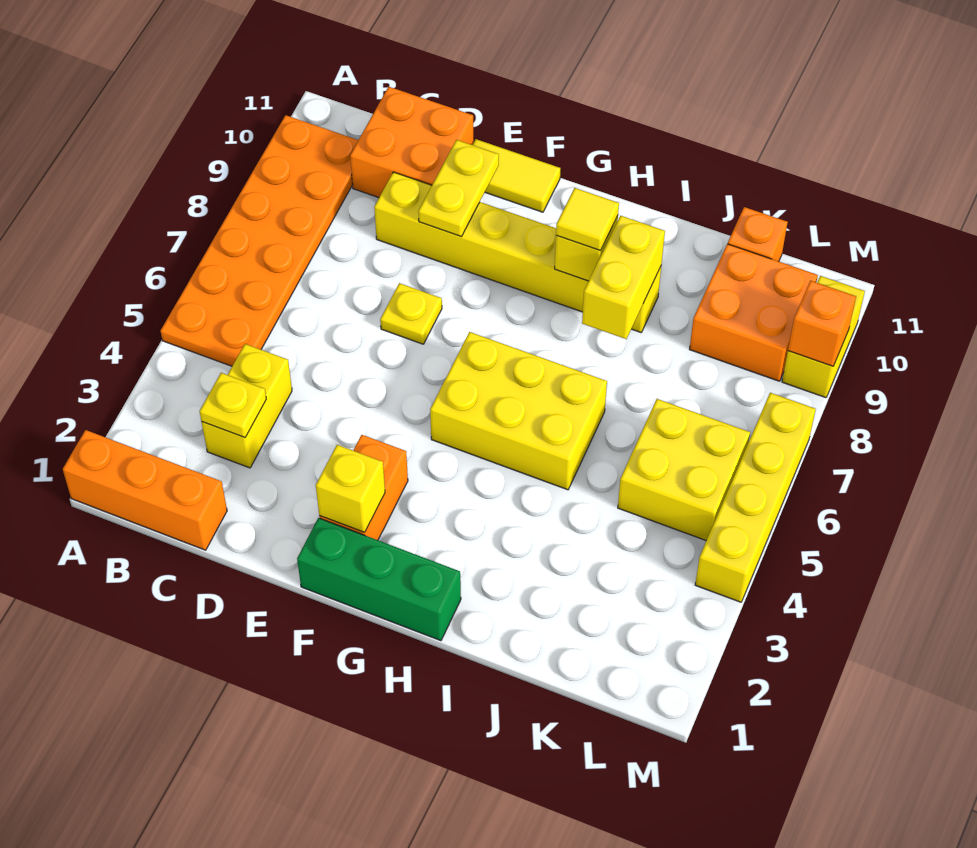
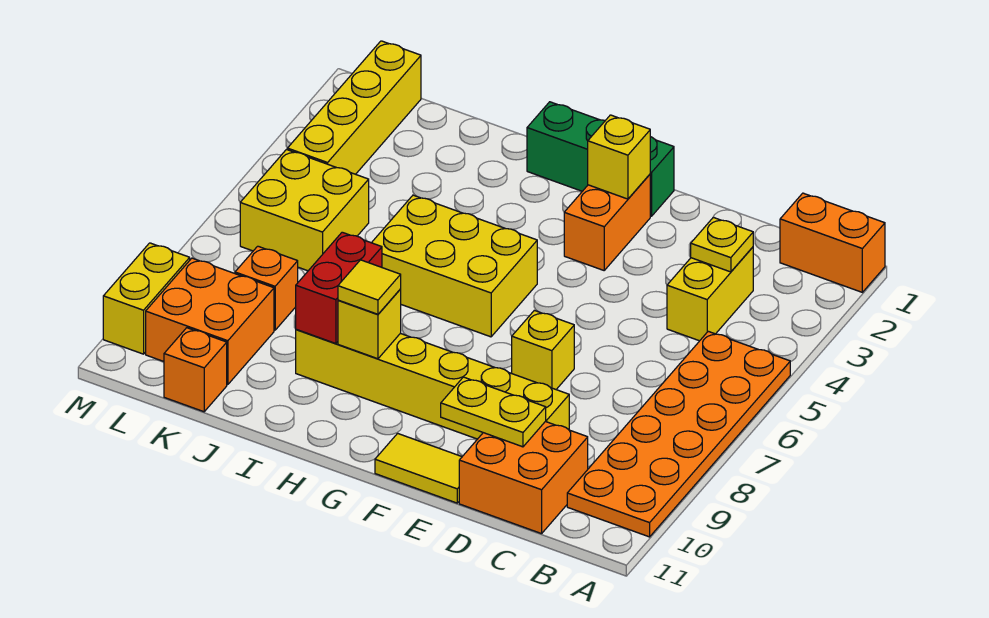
orange 1x3 brick [63,430,227,550] -> orange 1x2 brick [780,193,885,292]
yellow 1x1 plate [380,283,442,344] -> yellow 1x1 brick [512,310,574,389]
yellow 1x2 plate [418,140,499,237] -> yellow 1x2 plate turned to [441,377,546,447]
yellow 1x2 brick [582,216,665,339] -> red 1x2 brick [296,232,382,344]
yellow 1x4 brick [695,393,816,602] -> yellow 1x4 brick moved to [287,41,421,174]
orange 1x1 brick [788,281,856,366] -> orange 1x1 brick moved to [235,246,298,330]

